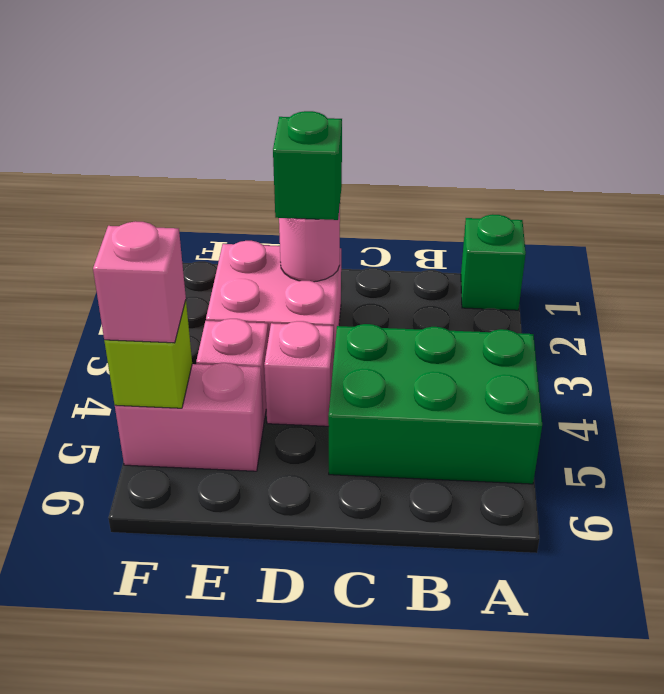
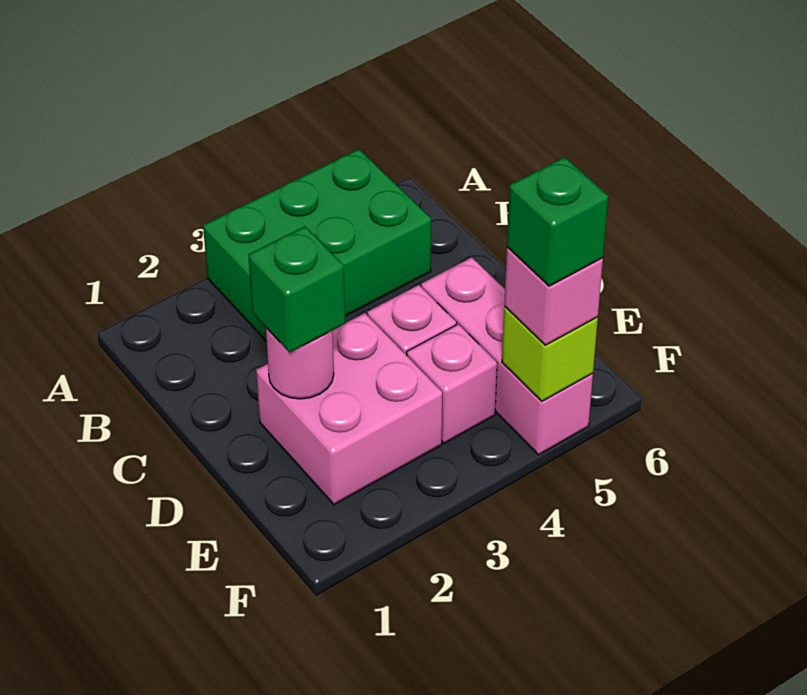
green 1x1 brick [461,214,526,310] -> green 1x1 brick moved to [507,157,608,286]
green 2x3 brick [328,324,542,484] -> green 2x3 brick turned to [203,149,431,342]
pink 1x2 brick [115,363,264,471] -> pink 1x3 brick [421,257,593,455]

